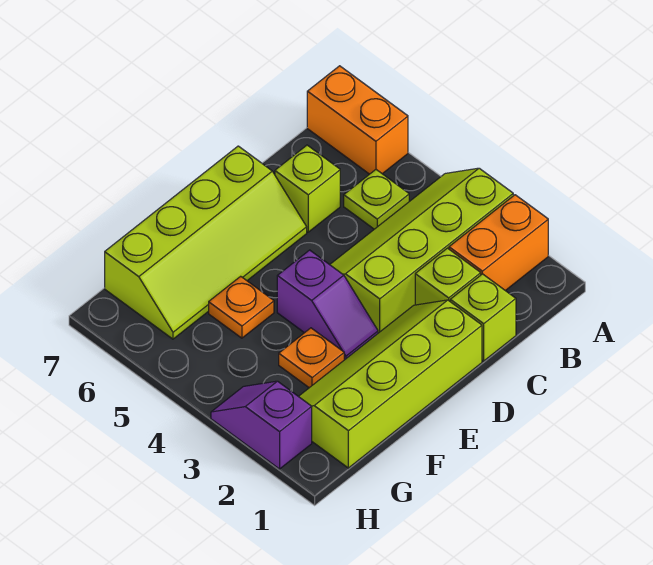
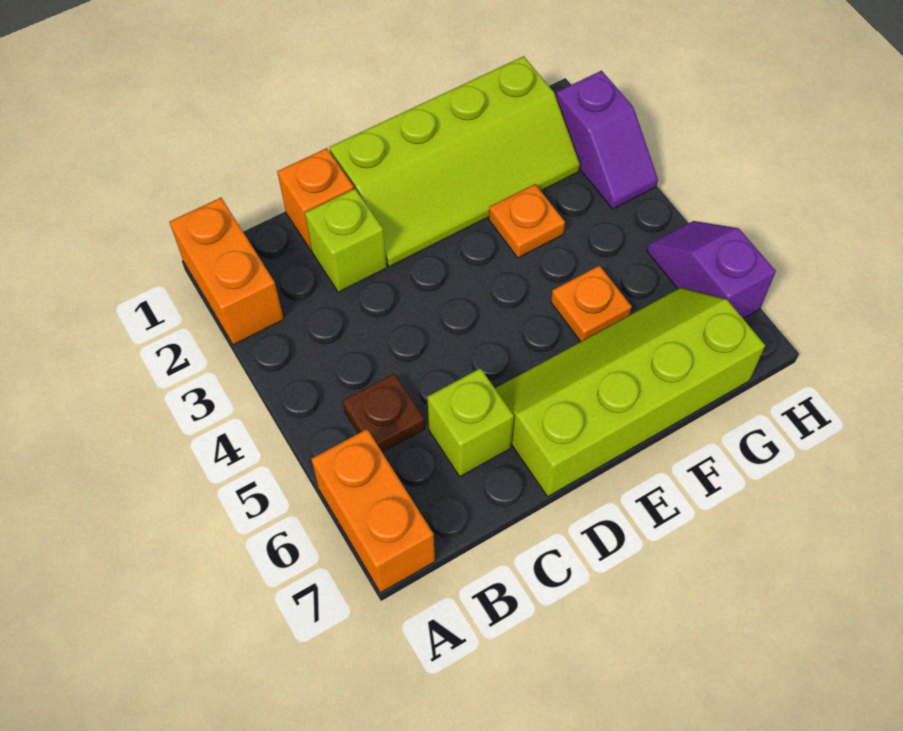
orange 1x2 brick [449,195,548,291] -> orange 1x2 brick turned to [170,198,284,345]
lime 2x4 slope [330,168,513,333] -> none
lime 1x1 plate [344,170,409,229] -> brown 1x1 plate [343,374,425,452]
lime 1x1 brick [450,274,516,361] -> orange 1x1 brick [277,148,354,250]
purple 1x2 slope [277,250,378,360] -> purple 1x2 slope moved to [647,221,776,319]

